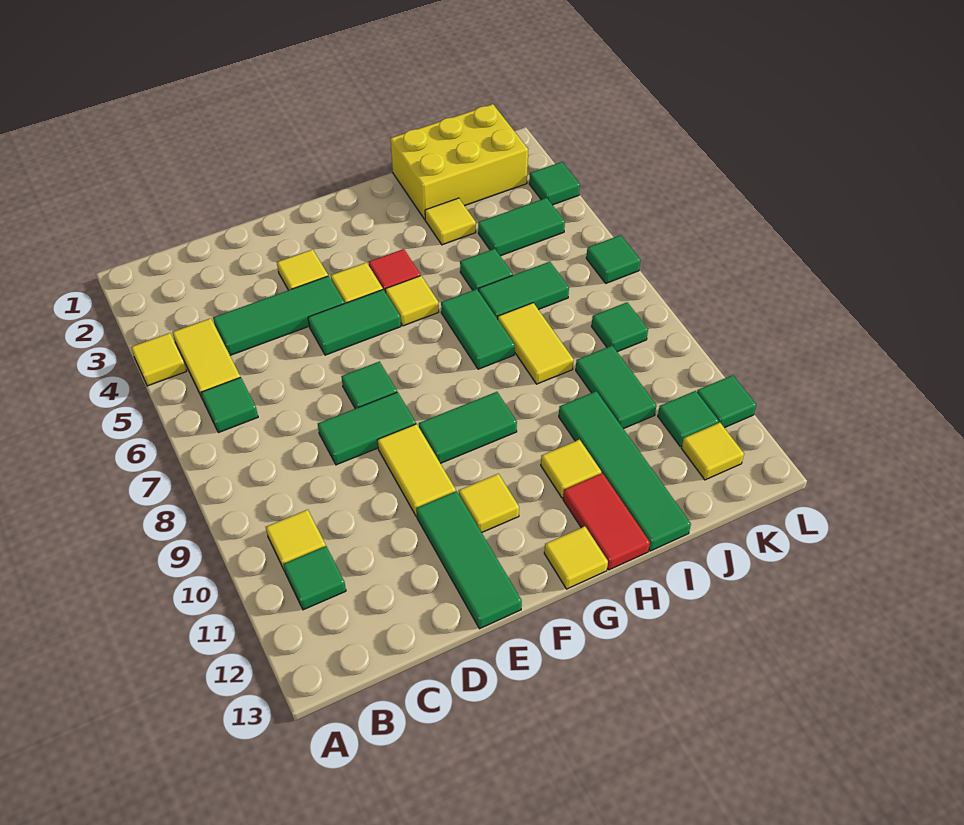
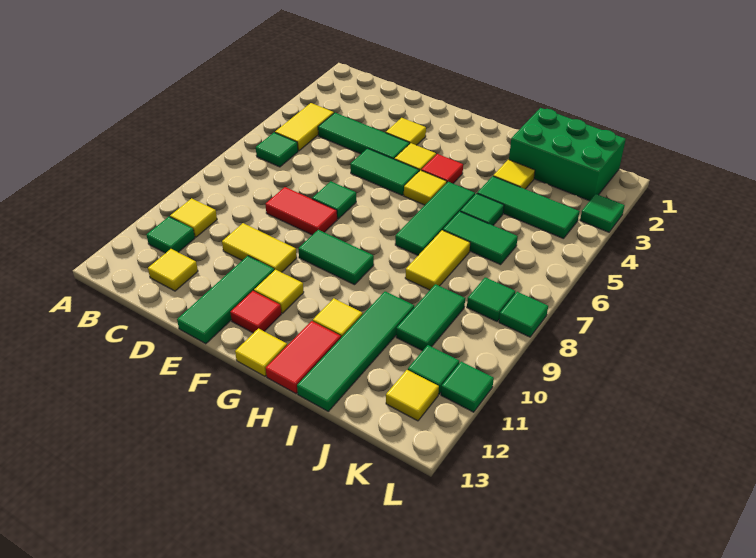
yellow 1x1 tile [131,333,186,386] -> yellow 1x1 tile moved to [148,249,198,291]
green 1x2 tile [318,392,416,465] -> red 1x2 tile [265,187,337,235]
yellow 1x2 tile [377,424,456,516] -> yellow 1x2 tile turned to [222,223,297,272]
none -> red 1x1 tile [230,291,281,333]
green 1x2 tile [441,289,515,369] -> green 1x3 tile [395,182,475,255]
yellow 2x3 brick [390,104,528,219] -> green 2x3 brick [509,108,626,201]
green 1x2 tile [478,198,565,256] -> green 1x3 tile [477,176,580,239]
green 1x1 tile [586,235,641,283] -> green 1x1 tile moved to [499,292,548,337]

